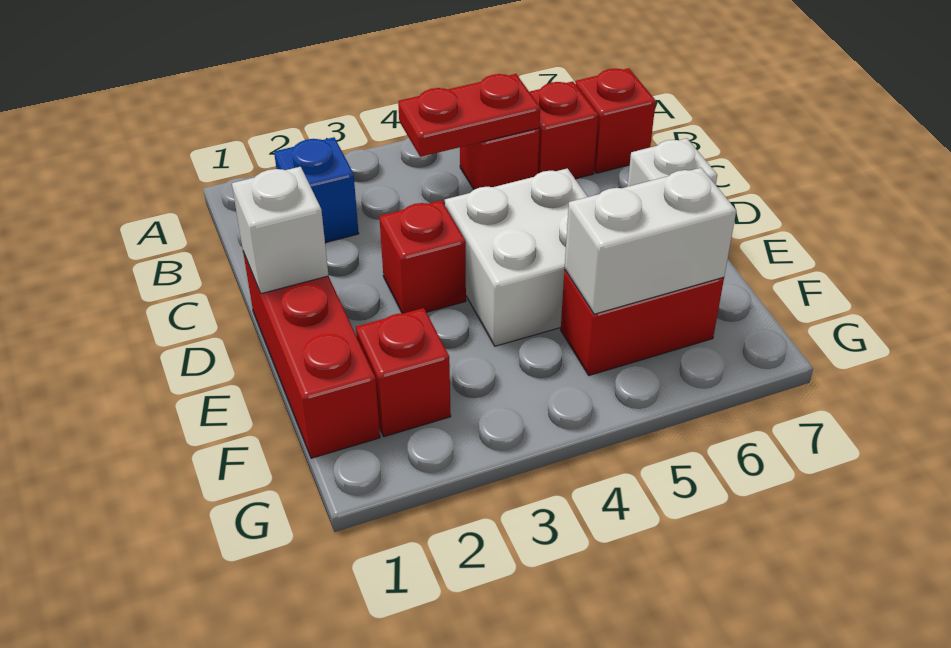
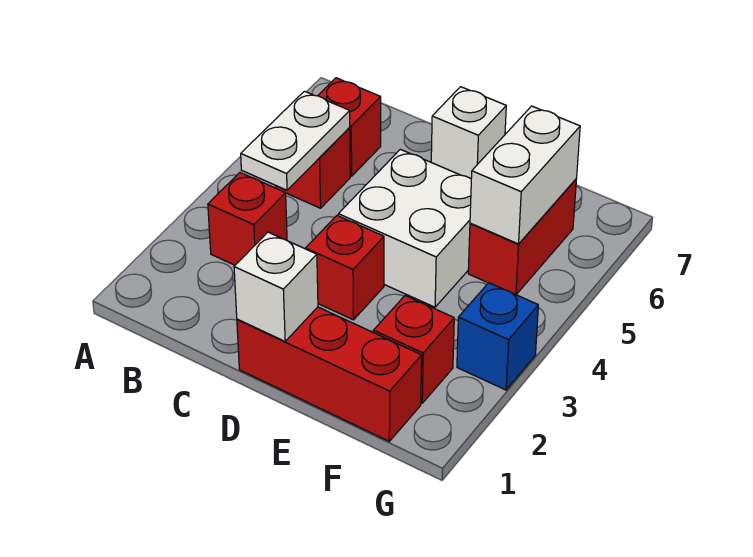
blue 1x1 brick [274,137,359,243] -> blue 1x1 brick moved to [457,283,538,390]
red 1x2 plate [398,74,540,157] -> white 1x2 plate [241,91,350,190]
red 1x1 brick [575,68,656,173] -> red 1x1 brick moved to [208,173,287,265]

